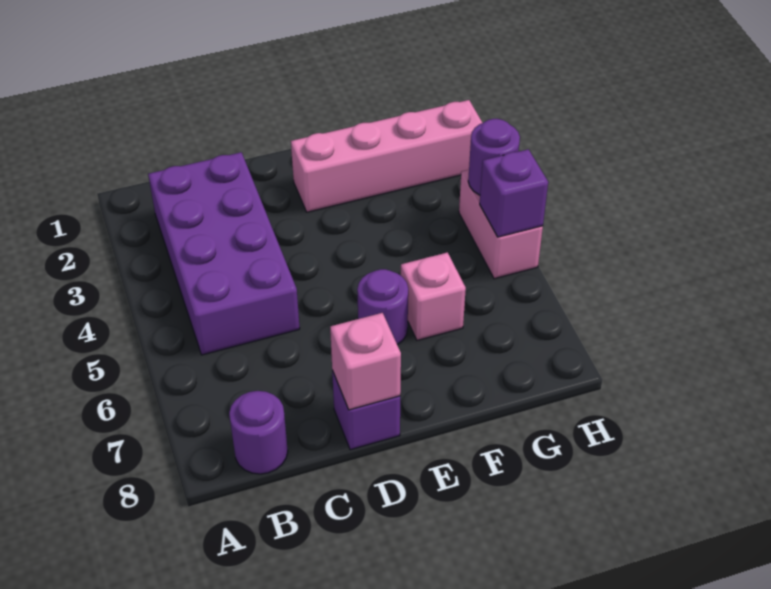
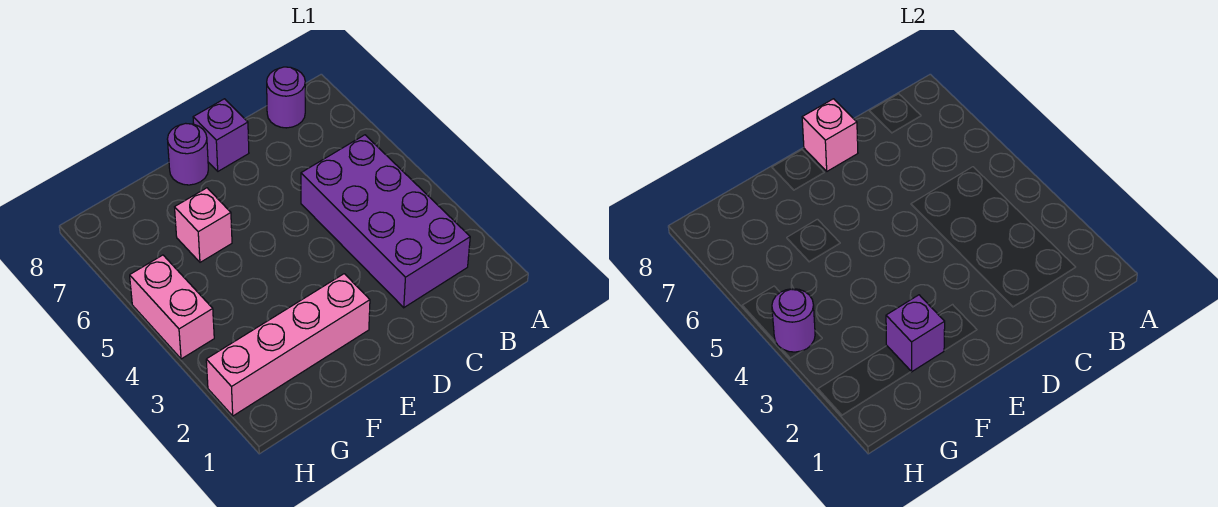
purple 1x1 round brick [357,269,408,345] -> purple 1x1 round brick moved to [167,123,208,185]
purple 1x1 brick [480,149,548,237] -> purple 1x1 brick moved to [886,295,945,372]

